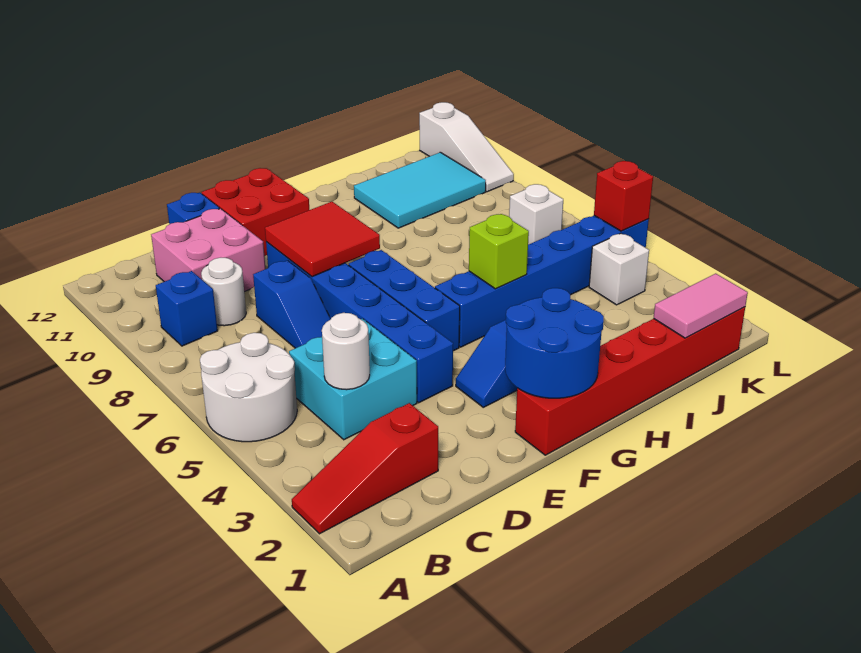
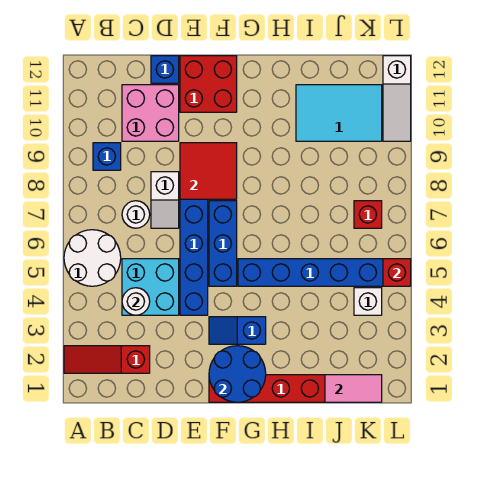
white 1x1 round brick [201,258,246,326] -> white 1x1 round brick moved to [122,201,150,228]
blue 1x2 slope [253,260,331,348] -> white 1x2 slope [151,172,179,228]
lime 1x1 brick [469,214,529,289] -> none
white 1x1 brick [509,184,563,244] -> red 1x1 brick [354,201,382,228]

